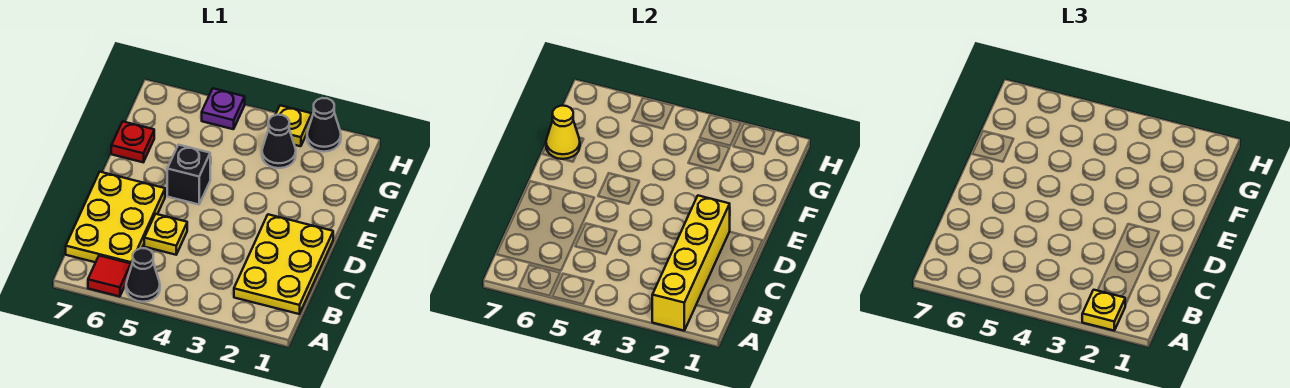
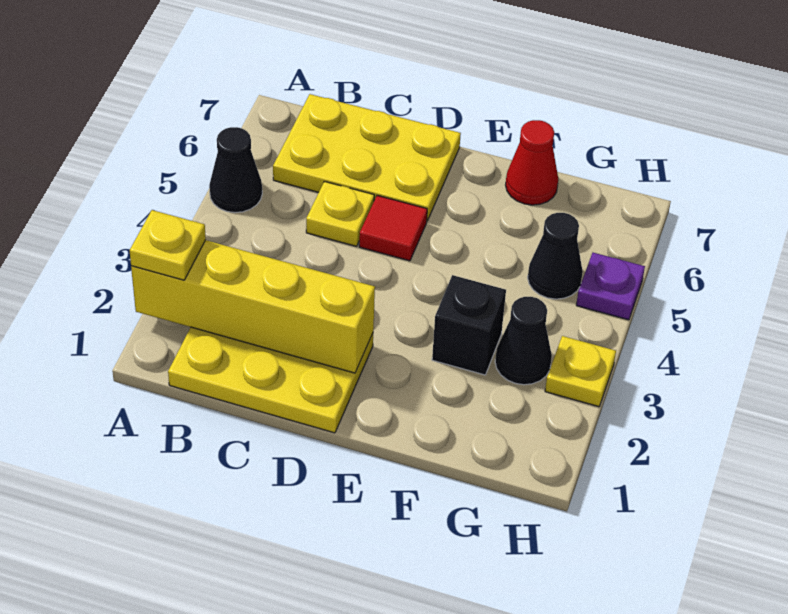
red 1x1 tile [88,256,131,297] -> red 1x1 tile moved to [359,195,427,261]
black 1x1 brick [167,145,210,205] -> black 1x1 brick moved to [432,275,506,375]
red 1x1 plate [111,122,154,162] -> red 1x1 cone [506,120,558,205]
yellow 1x1 cone [546,106,580,159] -> none
black 1x1 cone [307,98,341,152] -> black 1x1 cone moved to [528,213,583,299]

